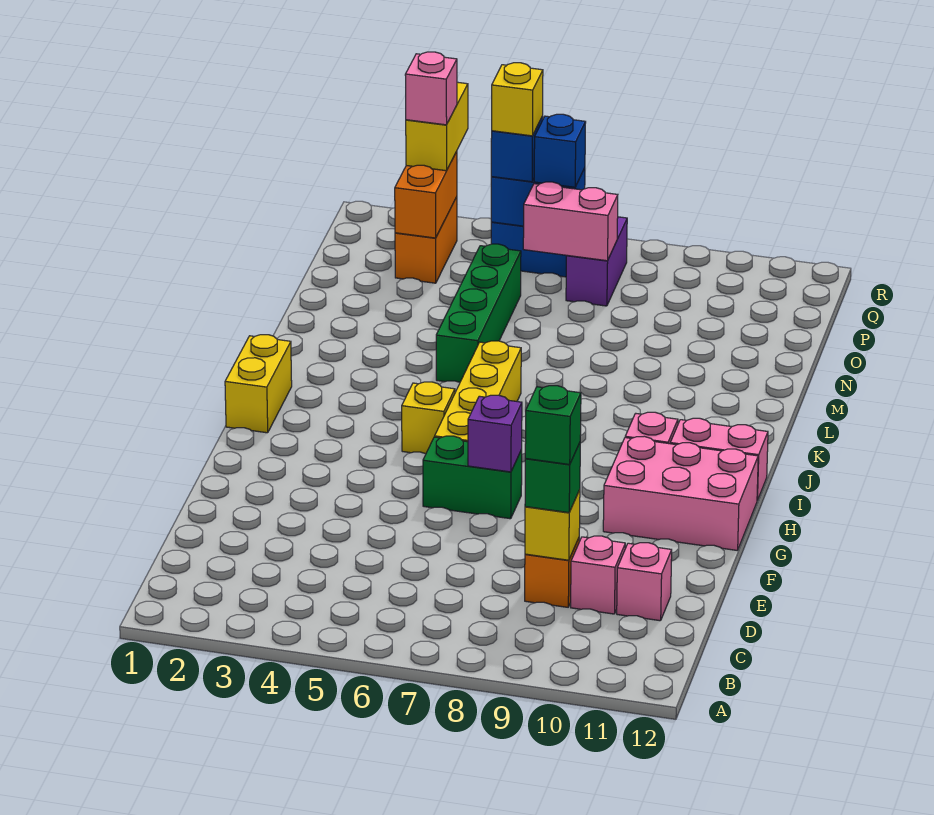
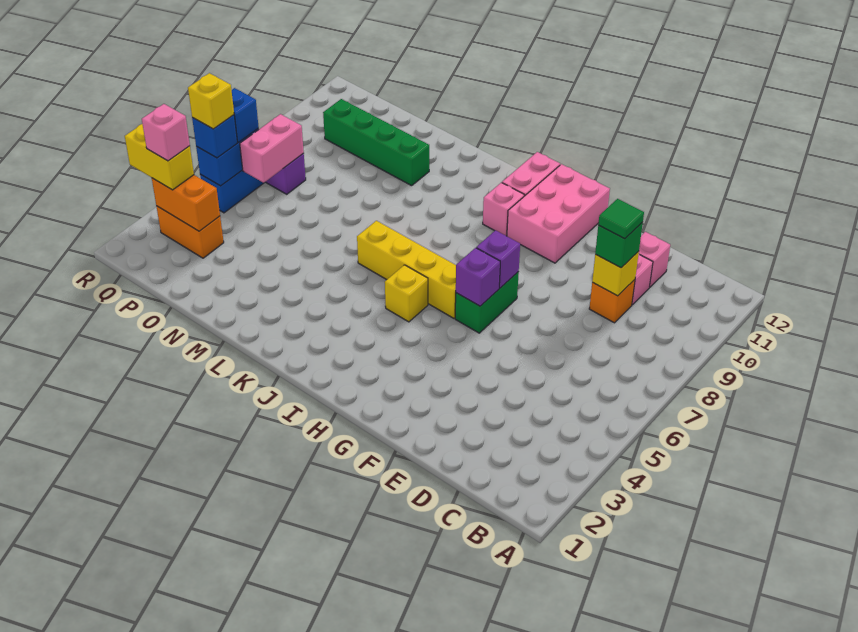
green 1x1 brick [525,386,581,465] -> green 1x1 tile [598,199,644,239]
none -> purple 1x1 brick [456,248,500,306]
yellow 1x2 brick [225,335,292,433] -> none
green 1x4 brick [436,244,521,382] -> green 1x4 brick moved to [323,99,429,186]

